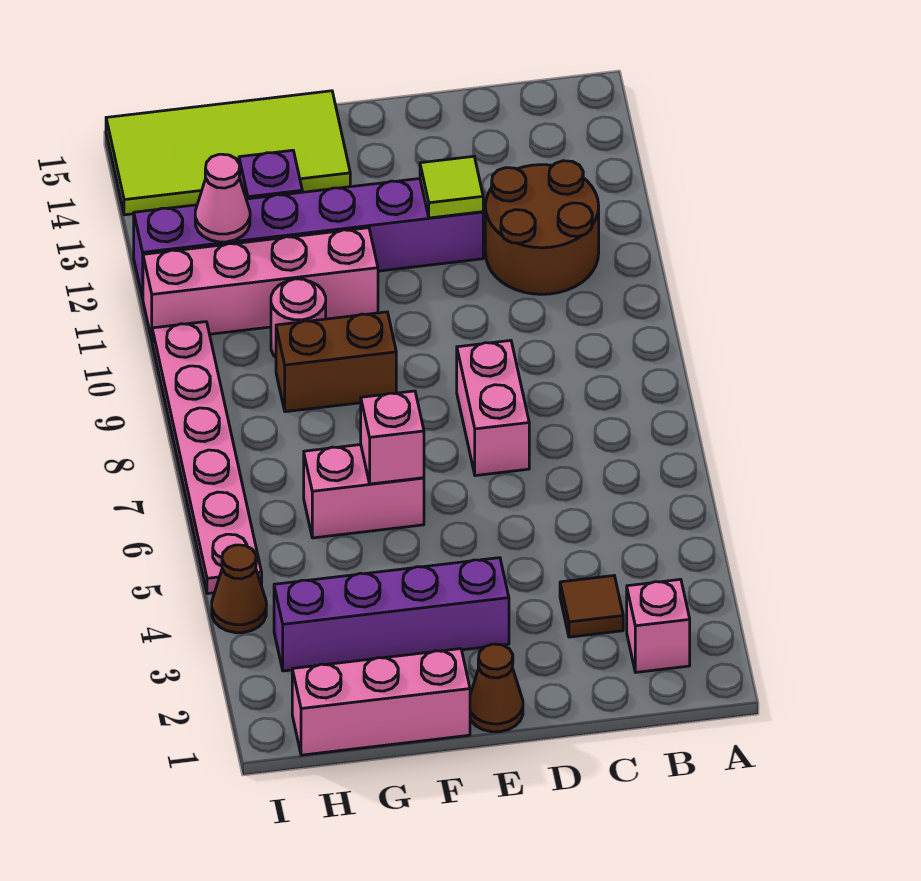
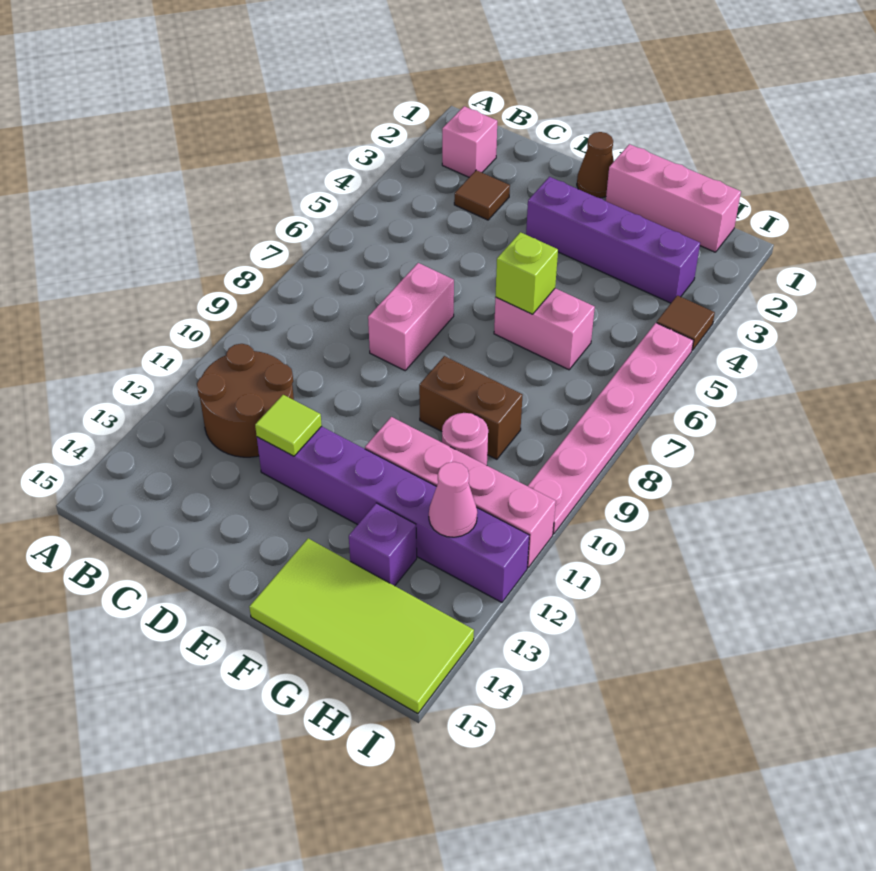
pink 1x1 brick [361,391,424,484] -> lime 1x1 brick [495,232,558,314]
brown 1x1 cone [212,545,266,633] -> brown 1x1 tile [657,295,715,350]

